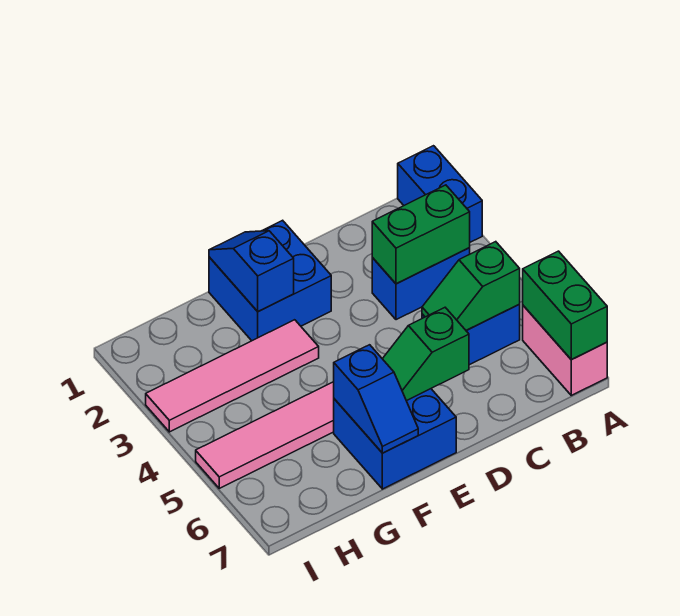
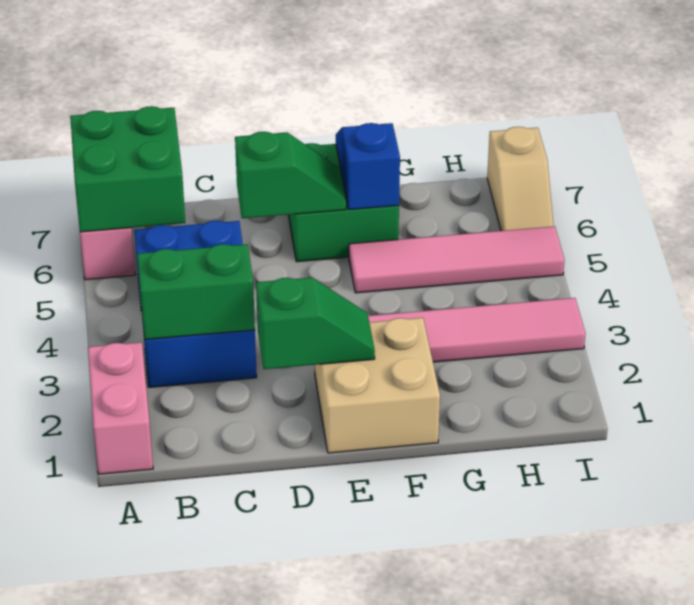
blue 1x2 brick [398,146,482,242] -> pink 1x2 brick [88,342,153,474]
green 1x2 brick [523,251,607,360] -> green 2x2 brick [70,106,185,232]
green 1x2 slope [422,242,520,330] -> green 1x2 slope moved to [256,278,375,369]
blue 2x2 brick [209,220,331,341] -> tan 2x2 brick [315,318,440,453]
blue 2x2 brick [334,389,456,489] -> green 2x2 brick [289,143,399,262]
blue 1x2 slope [209,231,294,311] -> none
none -> tan 1x2 slope [487,127,554,231]

